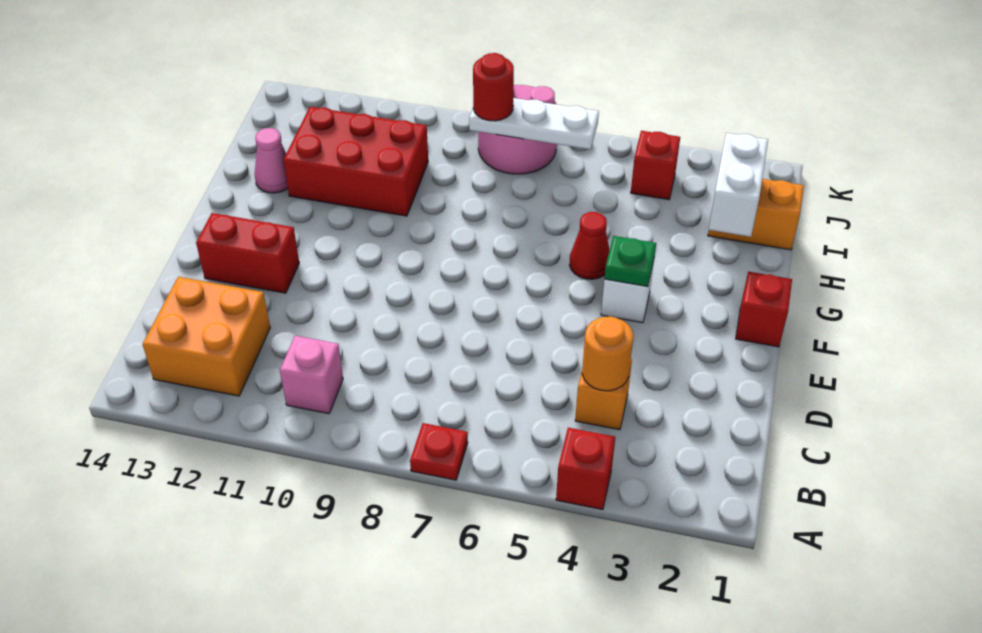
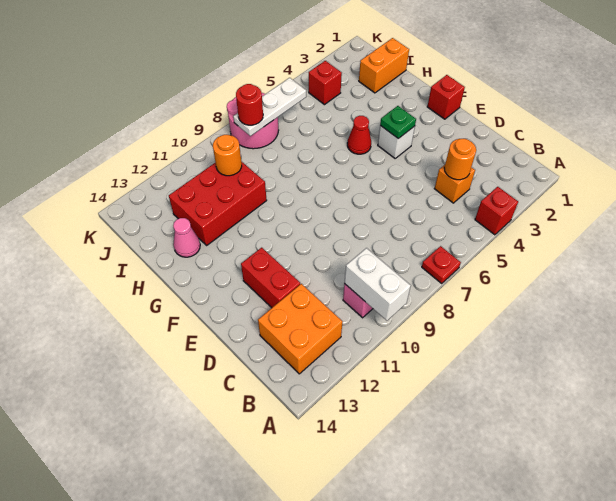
red 1x2 brick [196,213,299,293] -> red 1x2 brick turned to [241,248,300,308]
white 1x2 brick [709,133,768,237] -> white 1x2 brick moved to [344,248,411,321]
none -> orange 1x1 round brick [213,135,242,176]

